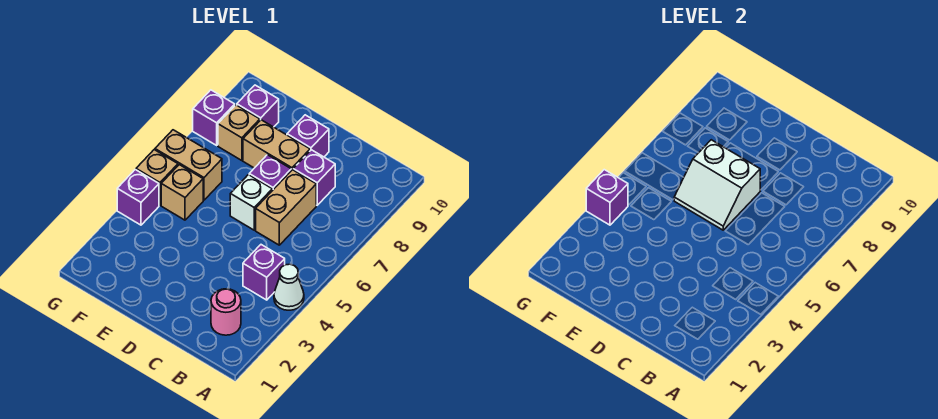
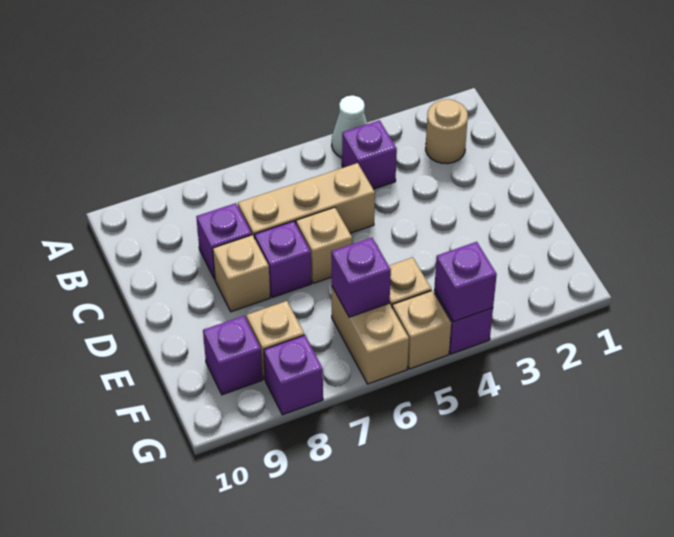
pink 1x1 round brick [211,289,241,335] -> tan 1x1 round brick [426,99,468,164]
tan 1x2 brick [256,170,316,245] -> tan 1x3 brick [238,163,375,238]
white 1x1 brick [230,175,272,230] -> tan 1x1 brick [296,207,352,283]
white 2x2 slope [674,140,760,230] -> none
tan 1x2 brick [243,120,310,171] -> tan 1x1 brick [213,235,270,312]
purple 1x1 brick [287,115,329,157] -> purple 1x1 brick moved to [331,238,391,317]

